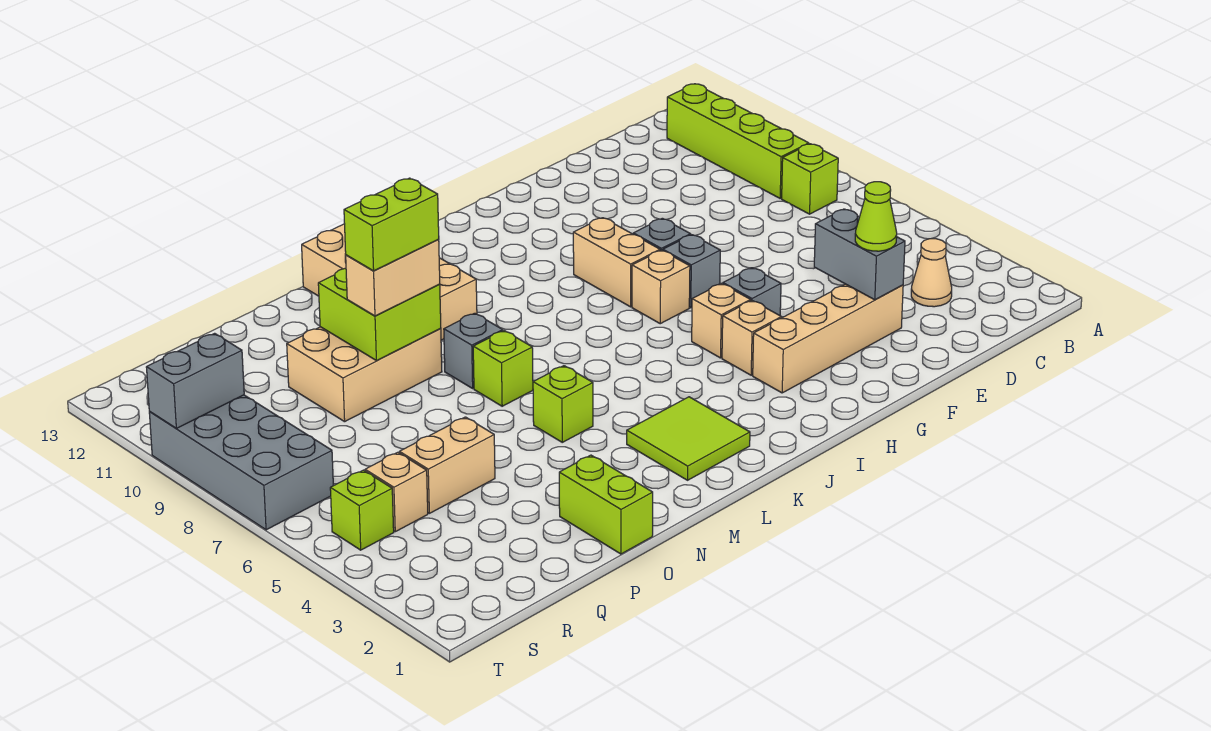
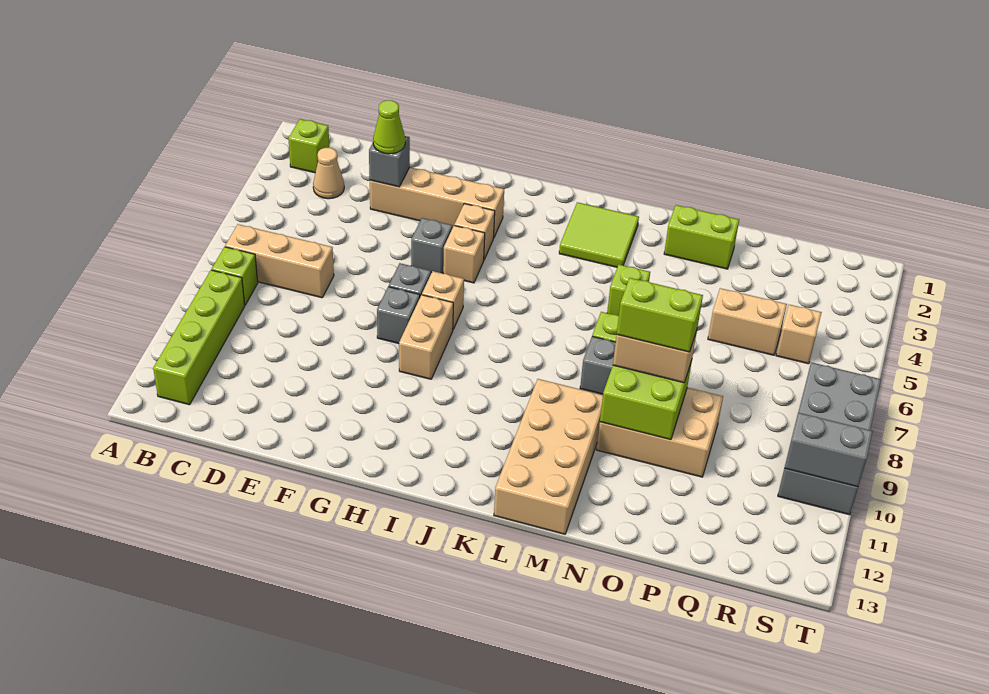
none -> tan 1x3 brick [225,224,334,298]
grey 1x2 brick [814,209,905,300] -> grey 1x1 brick [369,136,410,187]
lime 1x2 brick [559,455,653,554] -> lime 1x2 brick turned to [664,205,739,269]
lime 1x1 brick [330,470,394,550] -> lime 1x1 brick moved to [288,119,329,173]

